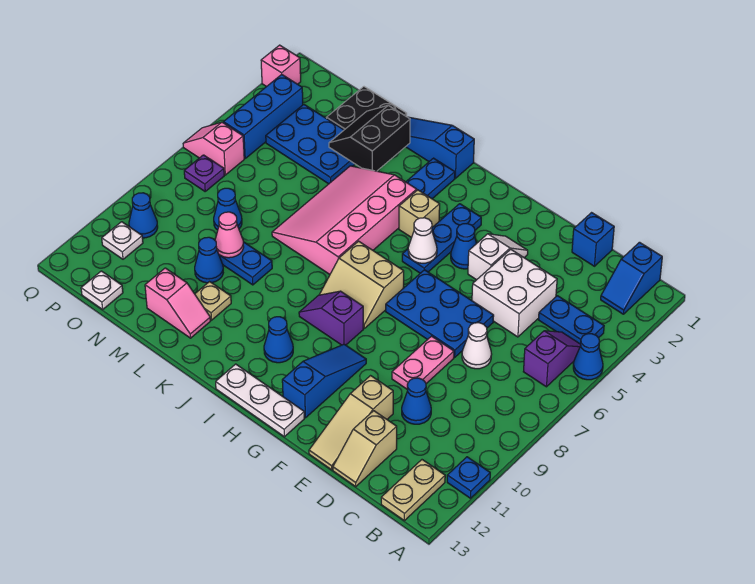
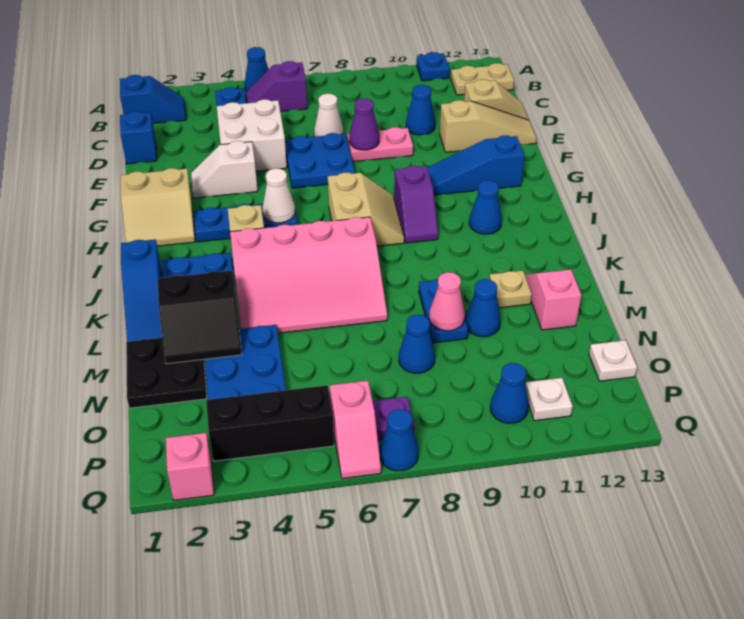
blue 2x3 plate [386,270,494,357] -> blue 2x2 plate [285,133,355,188]
none -> purple 1x1 cone [349,98,379,150]
none -> tan 2x2 slope [121,168,195,246]
blue 1x1 cone [451,224,477,269] -> blue 1x1 cone moved to [380,409,419,471]
white 1x3 plate [216,364,304,437] -> none
blue 1x3 brick [224,74,303,158] -> black 1x3 brick [206,385,334,461]

